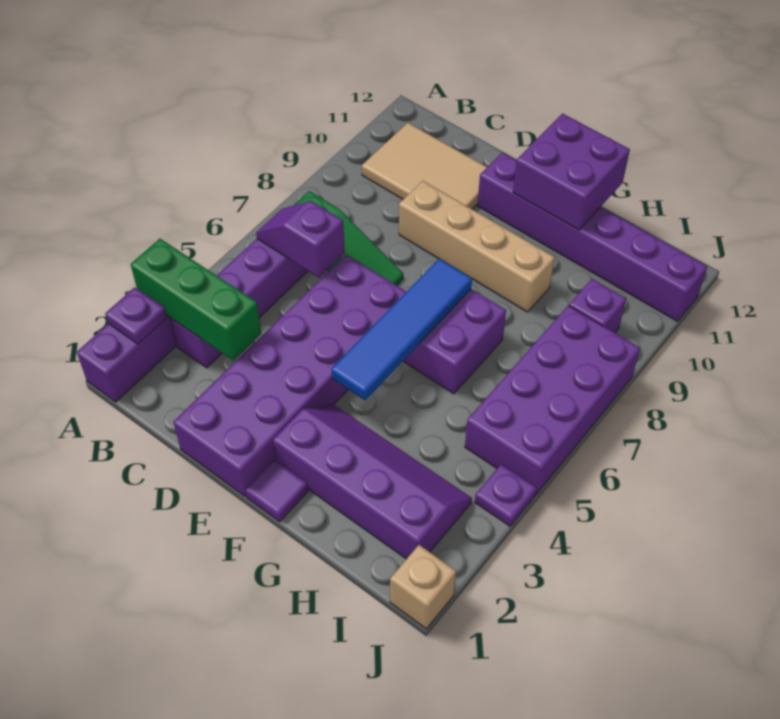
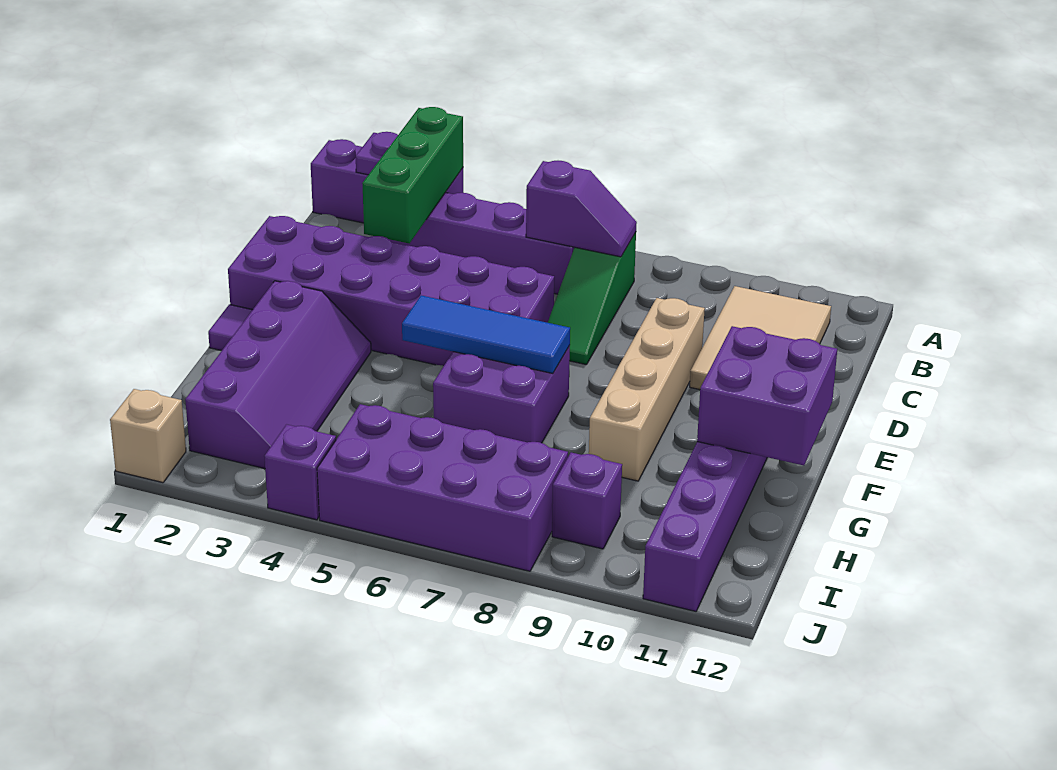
purple 1x2 slope [256,201,345,278] -> purple 1x2 slope turned to [526,161,637,257]
blue 1x4 tile [331,259,472,400] -> blue 1x3 tile [402,295,570,374]
purple 1x1 plate [475,464,537,526] -> purple 1x1 brick [264,424,336,520]

